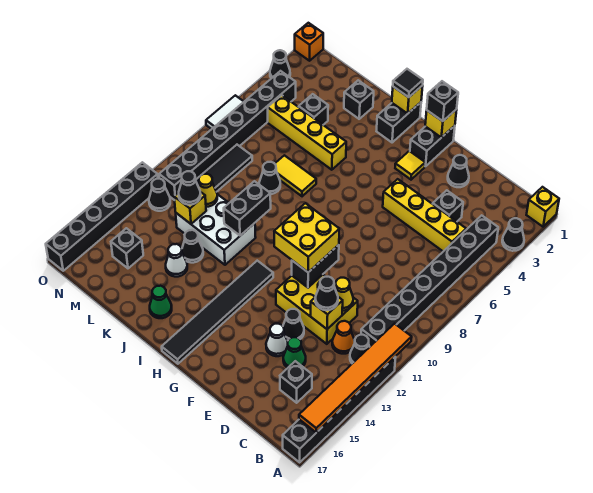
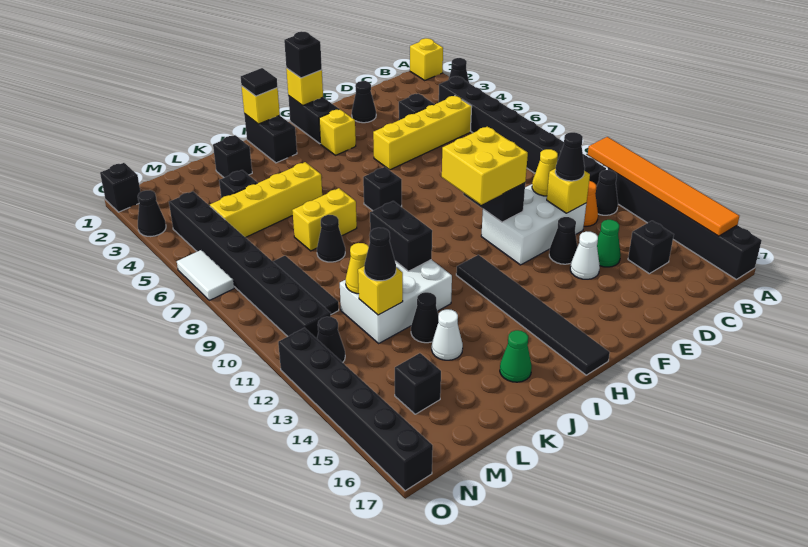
yellow 2x3 brick [276,275,358,344] -> white 2x3 brick [481,184,586,265]
yellow 1x1 tile [395,151,425,180] -> yellow 1x1 brick [319,109,356,155]
none -> black 1x1 brick [363,167,402,211]
yellow 1x2 tile [275,155,316,196] -> yellow 1x2 brick [292,188,357,251]
orange 1x1 brick [295,23,323,61] -> black 1x1 brick [100,163,140,212]

